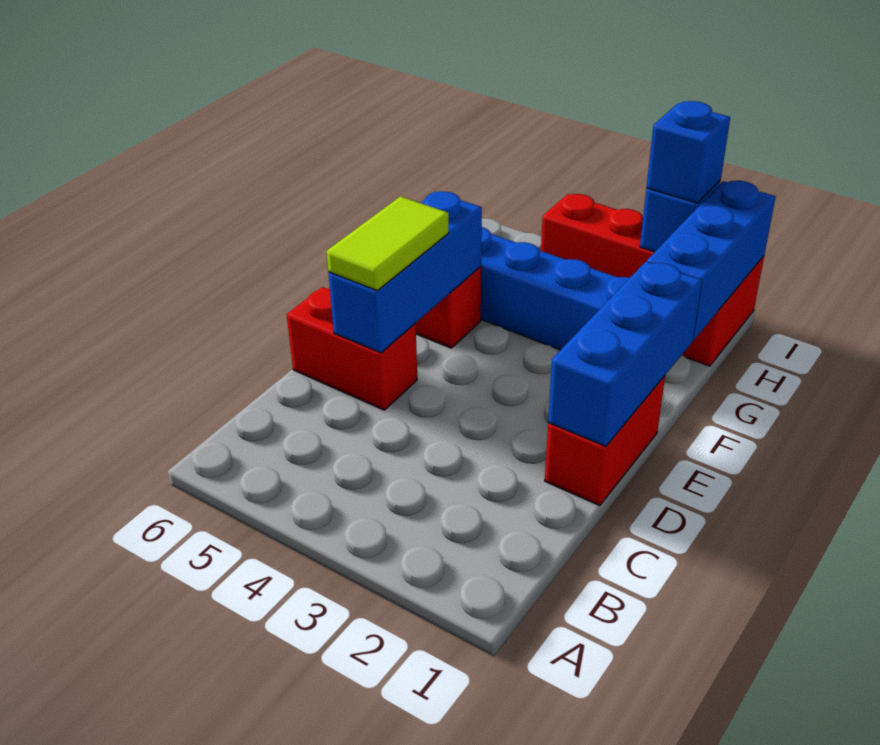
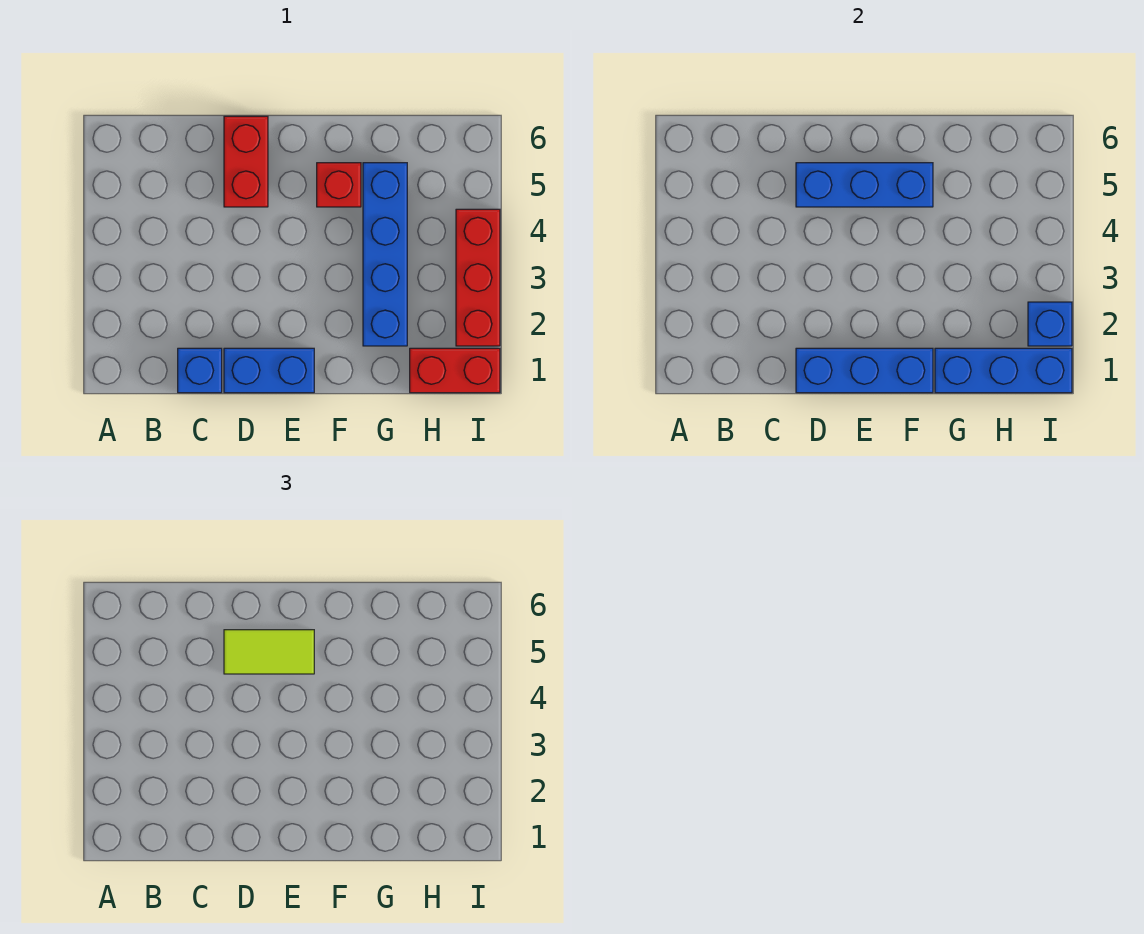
red 1x2 brick [545,376,665,506] -> blue 1x2 brick [224,348,314,393]
blue 1x1 brick [646,101,730,203] -> blue 1x1 brick moved to [178,348,222,393]

